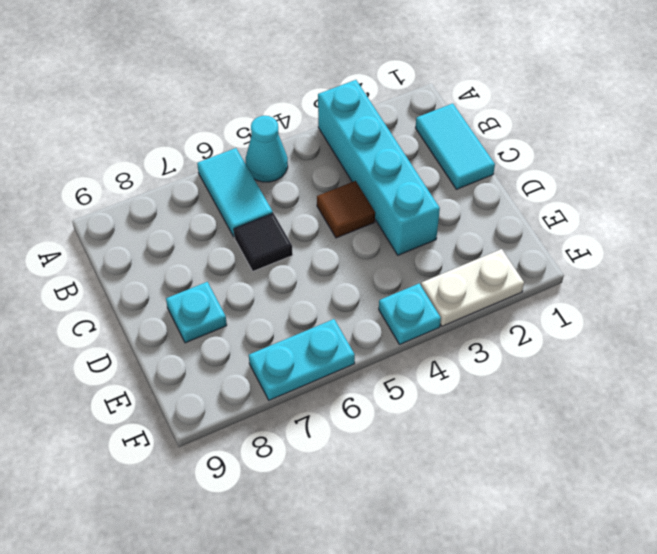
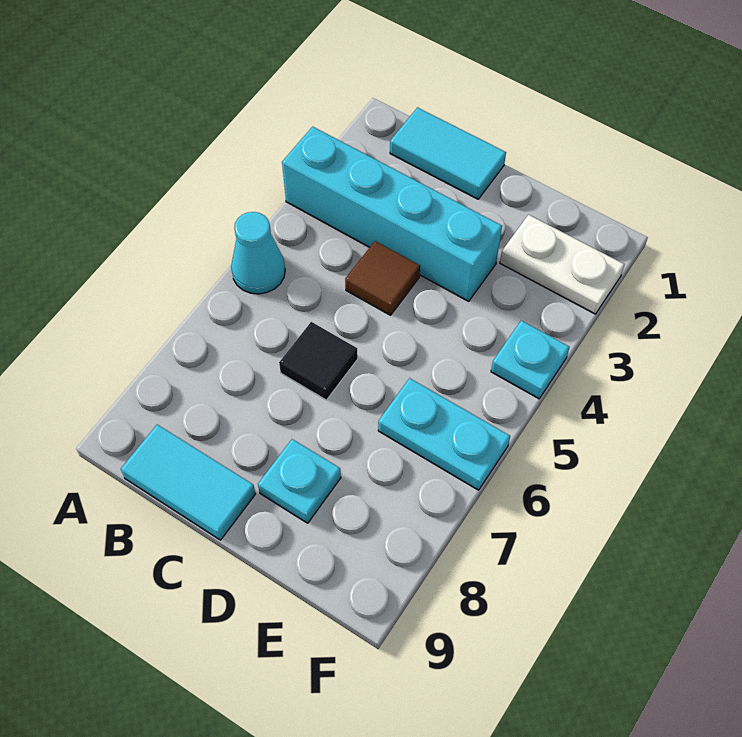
cyan 1x2 tile [197,148,273,237] -> cyan 1x2 tile moved to [121,425,255,540]
white 1x2 plate [421,249,524,326] -> white 1x2 plate turned to [500,215,625,314]
cyan 1x2 plate [249,319,355,400] -> cyan 1x2 plate turned to [378,378,510,490]

